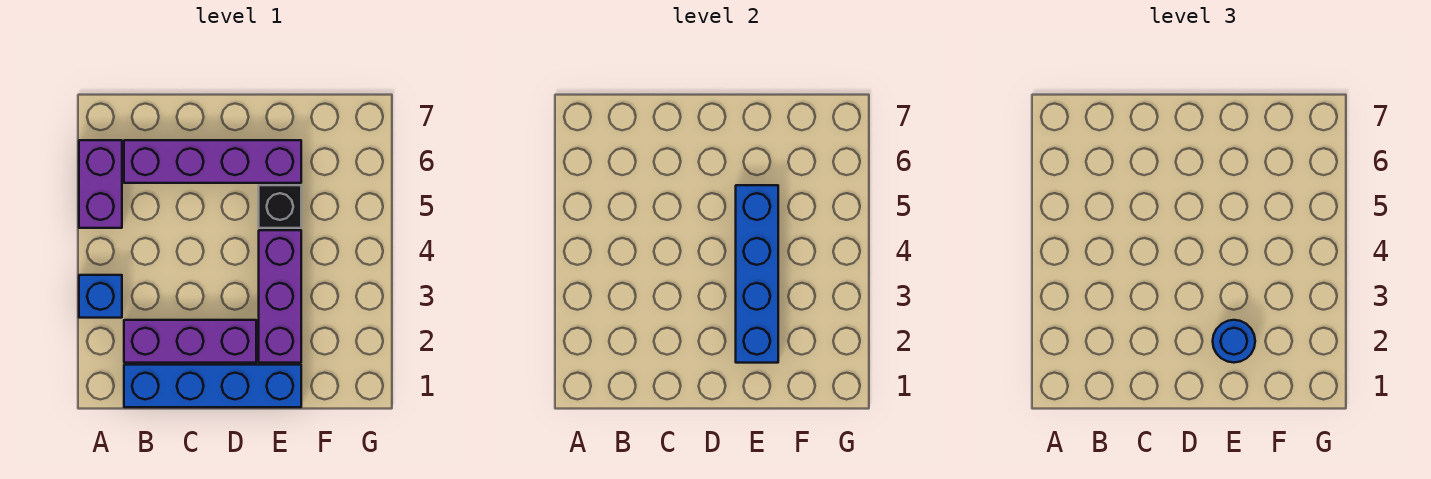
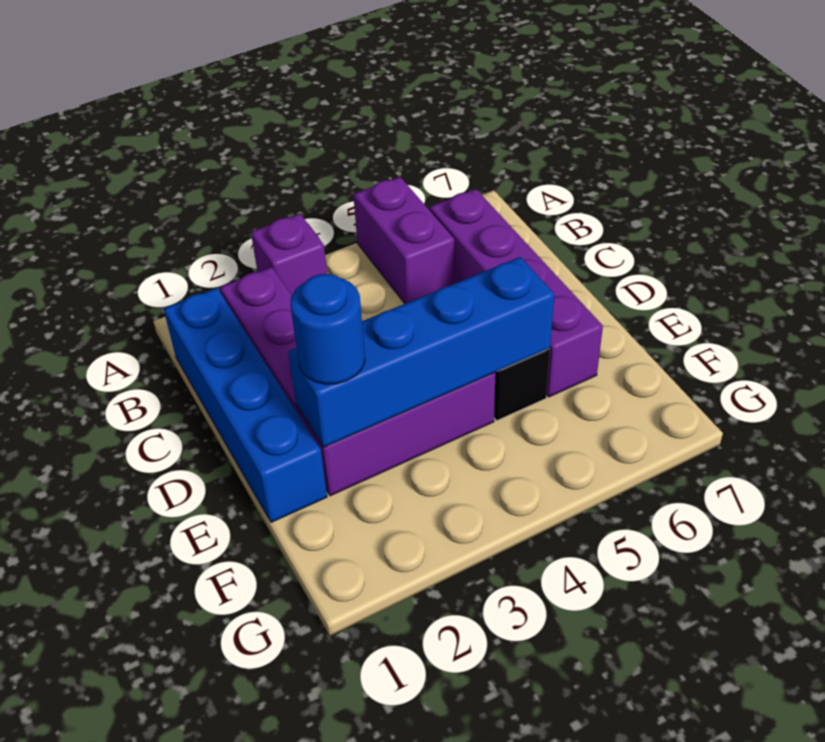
blue 1x1 brick [79,275,122,318] -> purple 1x1 brick [251,214,327,295]
purple 1x2 brick [79,140,122,228] -> purple 1x2 brick turned to [353,177,454,304]

